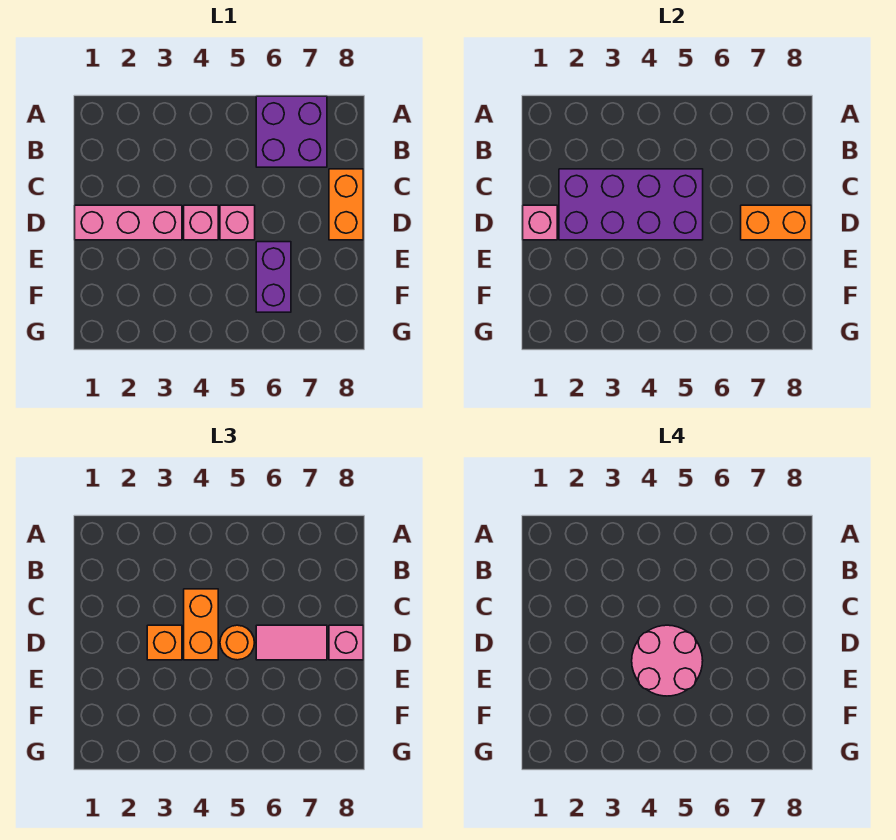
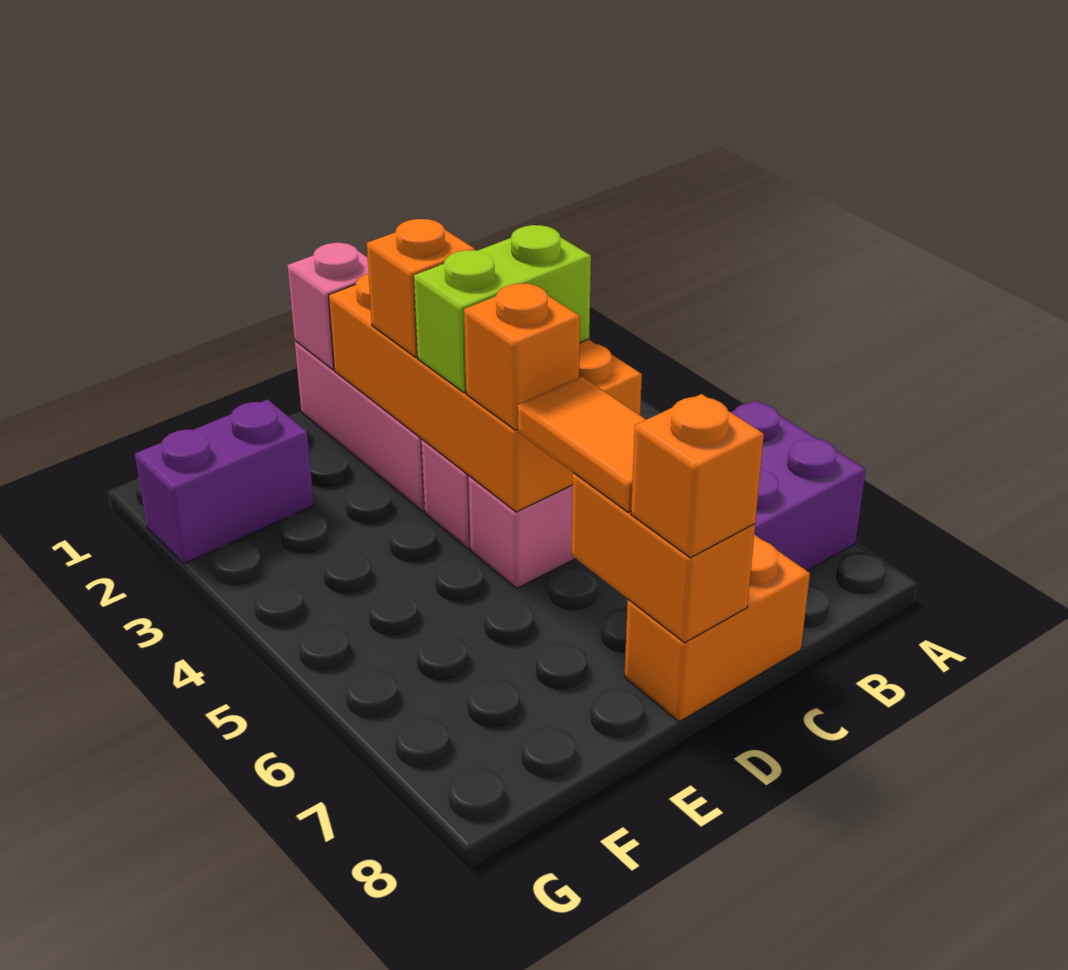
purple 2x4 brick [559,169,703,240] -> orange 2x4 brick [329,274,642,512]
orange 1x2 brick [184,589,218,660] -> lime 1x2 brick [414,225,591,393]
pink 2x2 round brick [632,625,703,696] -> none
orange 1x1 round brick [220,625,255,660] -> orange 1x1 brick [464,283,580,430]
pink 1x2 tile [256,625,327,660] -> orange 1x2 tile [518,376,646,512]
pink 1x1 brick [329,625,363,660] -> orange 1x1 brick [631,394,764,558]
purple 1x2 brick [256,242,291,312] -> purple 1x2 brick moved to [135,399,314,564]

